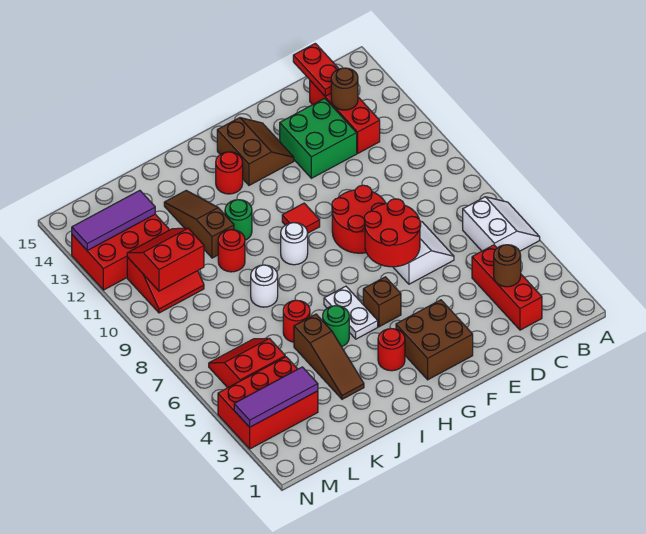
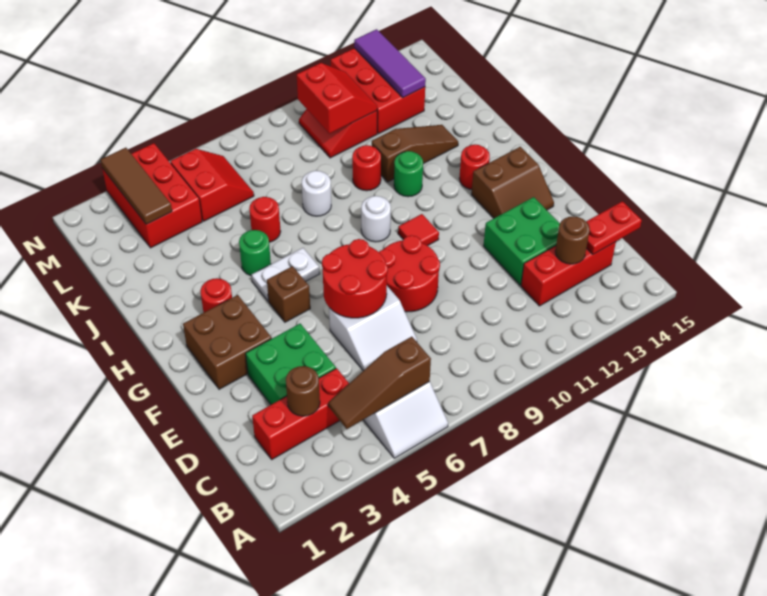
none -> green 2x2 brick [246,324,336,405]
brown 1x3 slope [294,314,364,399] -> brown 1x3 slope moved to [328,337,431,429]
purple 1x3 tile [234,367,318,427] -> brown 1x3 tile [101,148,172,224]

